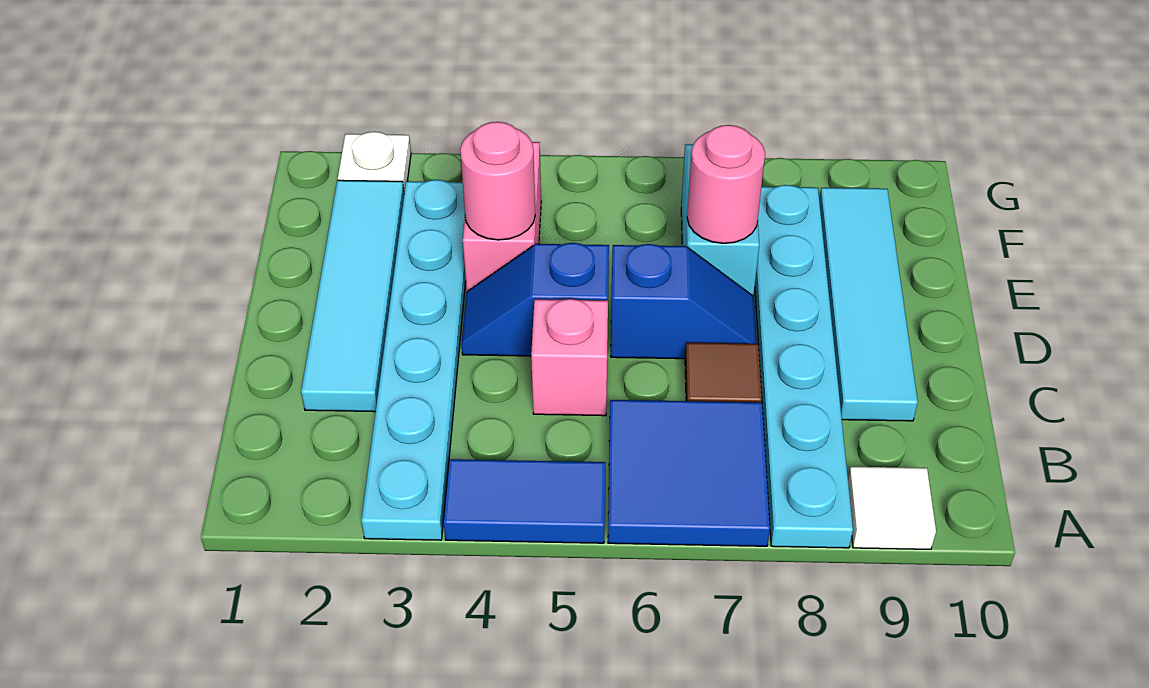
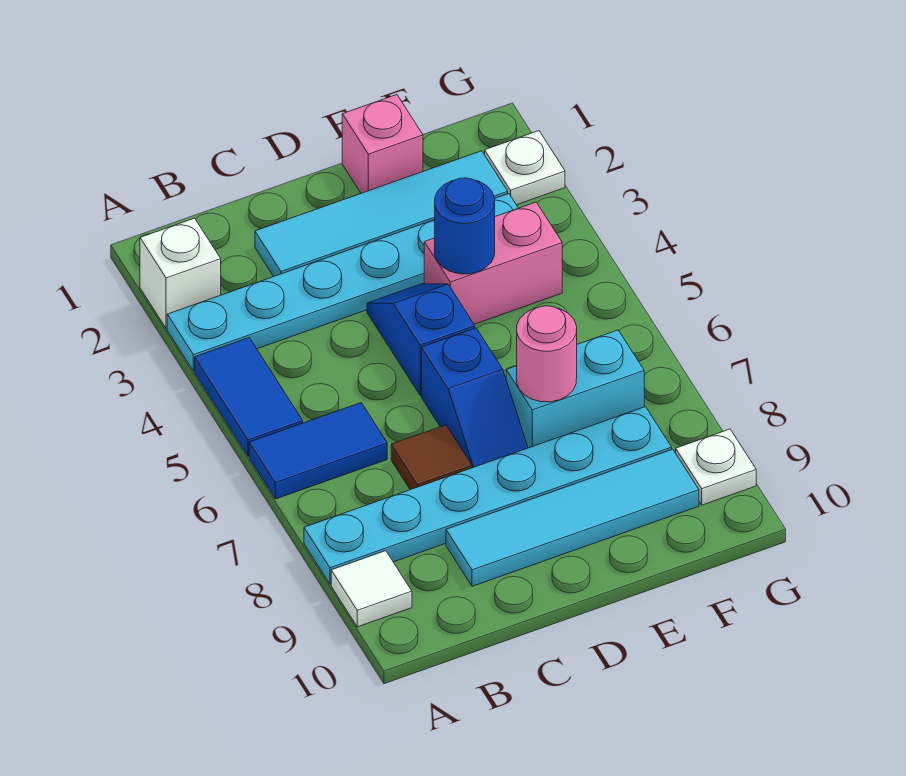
none -> white 1x1 brick [140,218,221,328]
blue 2x2 tile [608,400,770,546] -> blue 1x2 tile [249,403,387,499]
pink 1x1 brick [531,299,608,416] -> pink 1x1 brick moved to [342,95,423,193]
pink 1x1 round brick [460,122,535,240] -> blue 1x1 round brick [435,178,495,274]
none -> white 1x1 plate [676,429,756,505]

